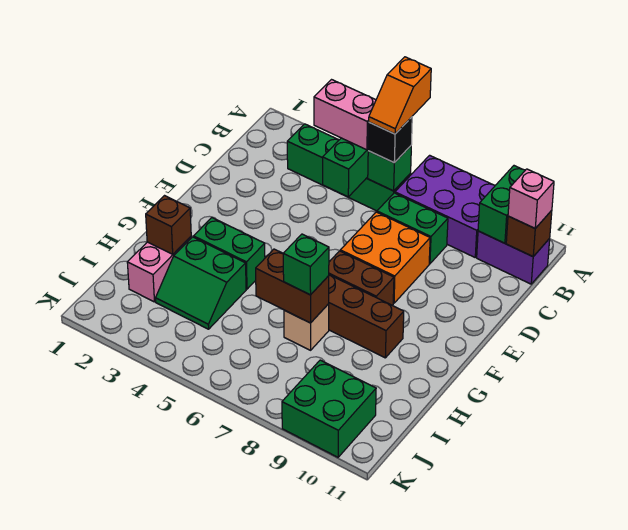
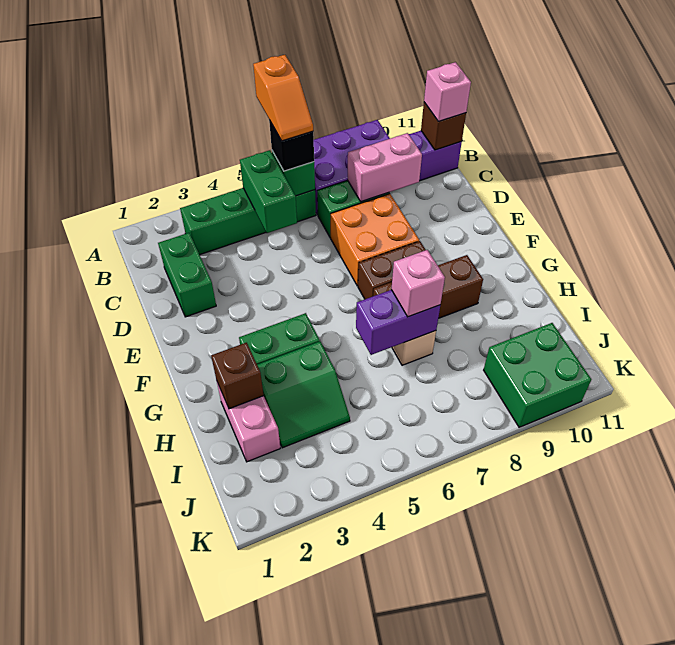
green 1x2 brick [478,166,525,243] -> green 1x2 brick moved to [158,233,216,317]
pink 1x2 brick [314,80,376,150] -> pink 1x2 brick moved to [348,133,422,202]
brown 1x2 brick [256,249,329,323] -> purple 1x2 brick [356,290,440,355]
green 1x1 brick [283,234,329,295] -> pink 1x1 brick [391,250,445,317]

